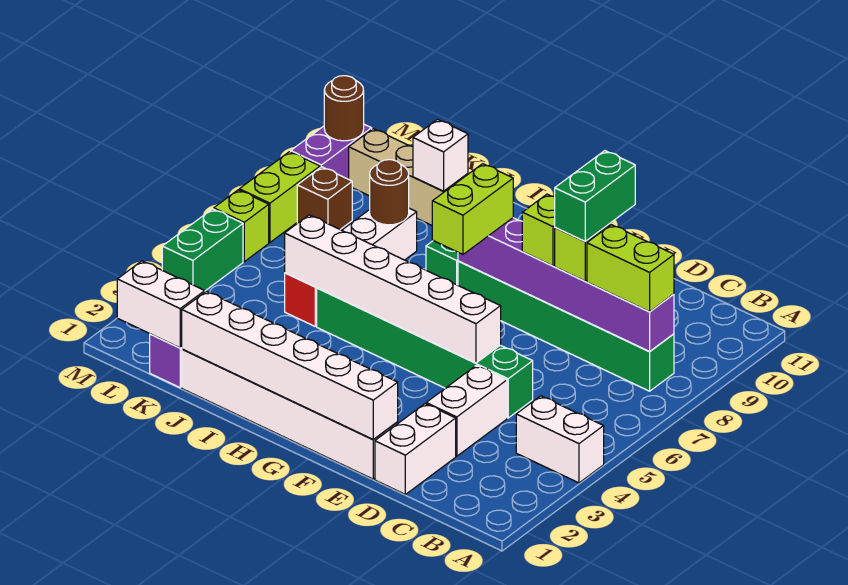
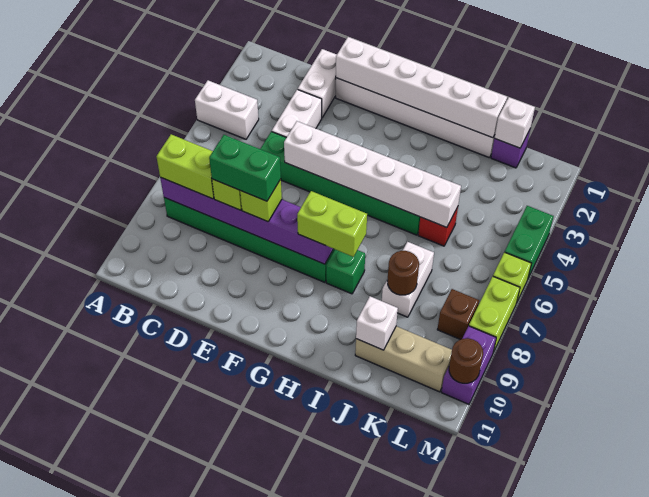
green 1x2 brick [555,151,635,241] -> green 1x2 brick turned to [209,135,281,201]
lime 1x2 brick [432,164,513,254] -> lime 1x2 brick turned to [297,191,367,257]
white 1x2 brick [117,261,205,348] -> white 1x1 brick [495,97,535,148]

